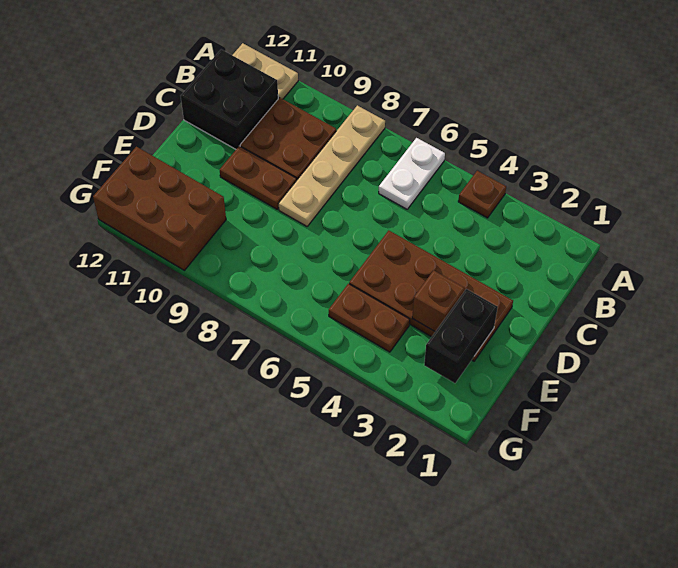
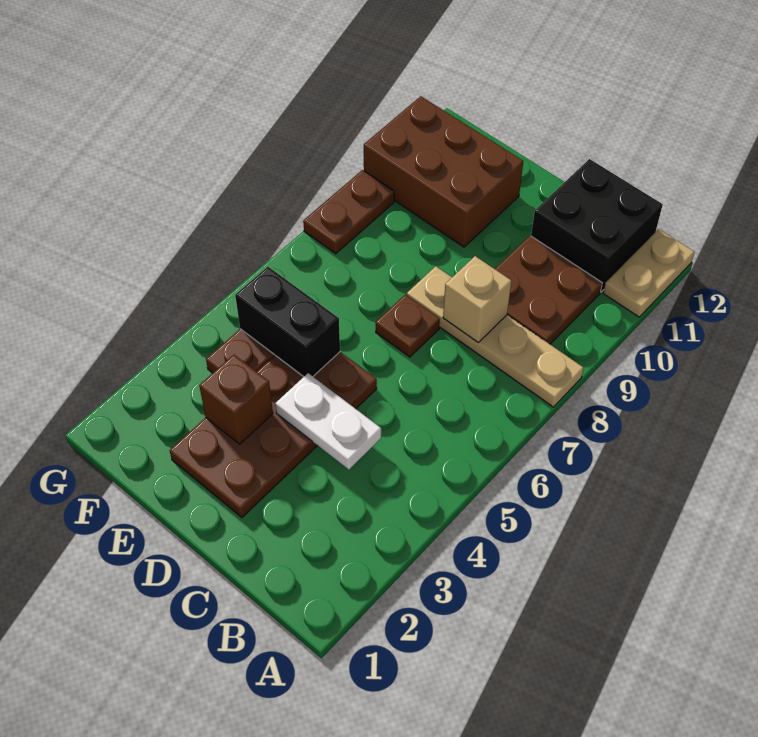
brown 1x1 plate [458,171,506,218] -> brown 1x1 plate moved to [376,295,440,357]
white 1x2 plate [379,138,445,209] -> white 1x2 plate moved to [275,373,381,469]
none -> tan 1x1 brick [443,256,511,342]
brown 1x2 plate [220,146,297,209] -> brown 1x2 plate moved to [303,170,394,254]
black 1x2 brick [424,289,498,383] -> black 1x2 brick moved to [235,267,340,377]
brown 2x3 brick [93,147,226,270] -> brown 2x3 brick turned to [364,96,523,247]

